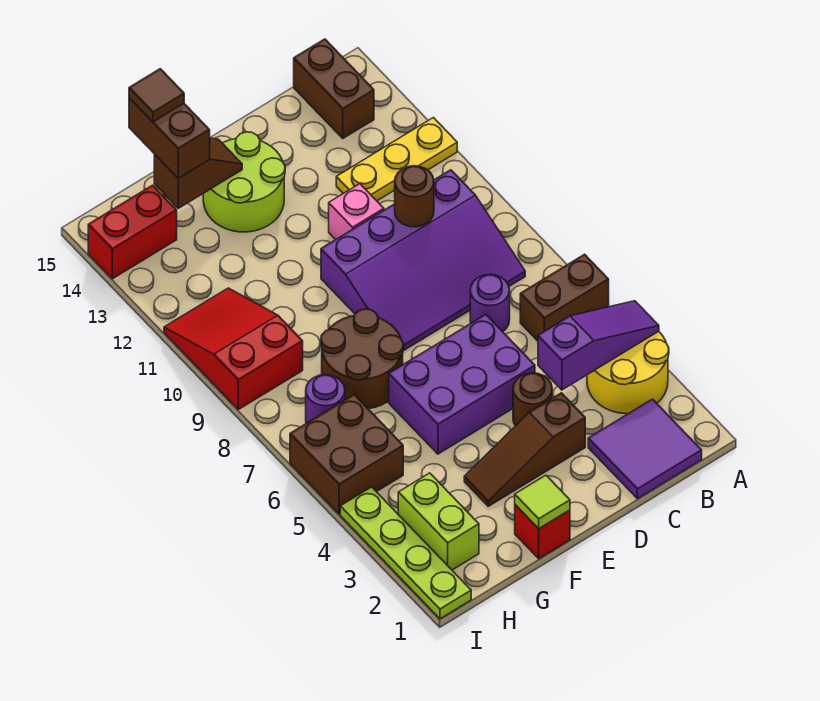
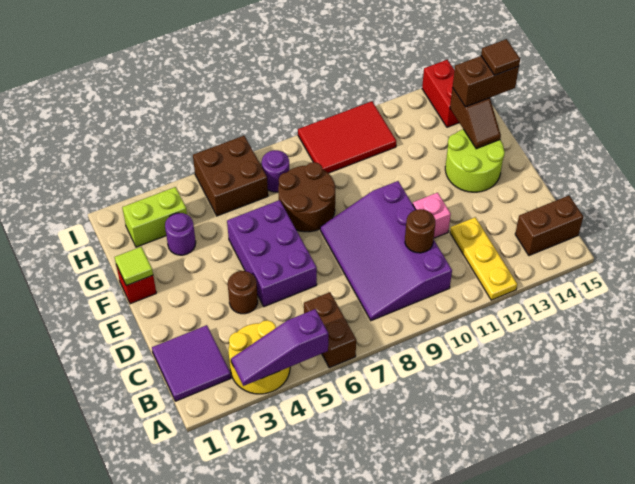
purple 1x3 slope [538,301,659,390] -> purple 1x3 slope turned to [231,309,328,386]
purple 1x1 round brick [470,274,510,332] -> purple 1x1 round brick moved to [165,213,196,255]
brown 1x3 slope [464,393,585,506] -> none
red 2x3 slope [164,288,303,409] -> red 2x3 tile [298,101,396,173]
lime 1x4 plate [340,487,471,619] -> none

